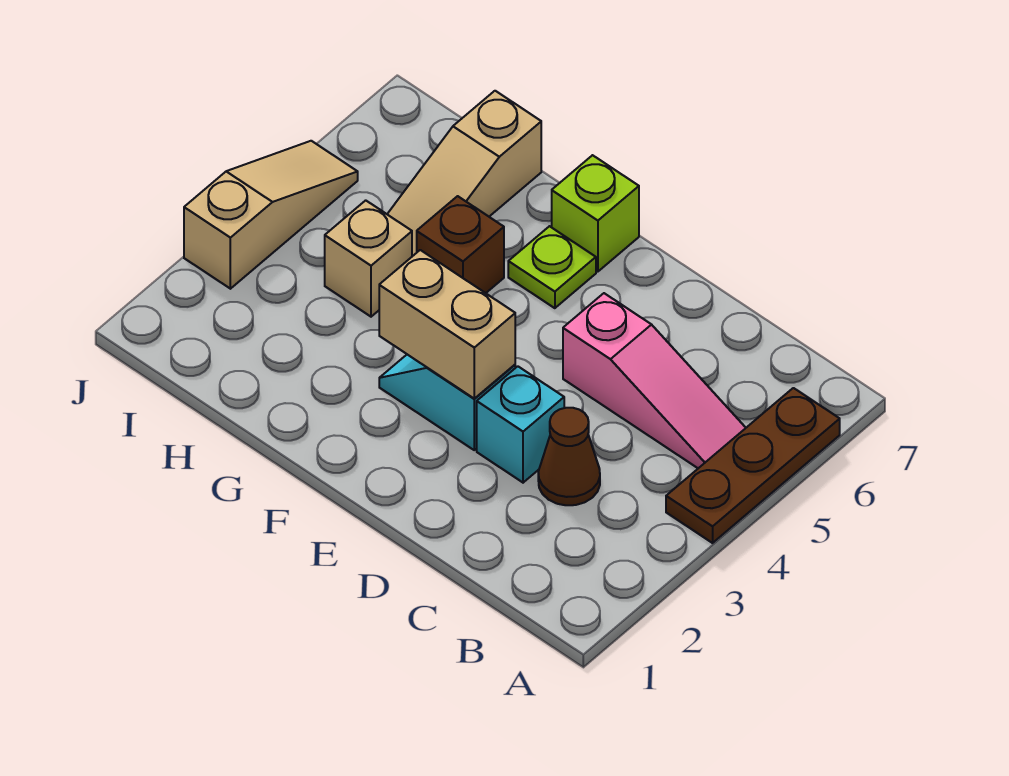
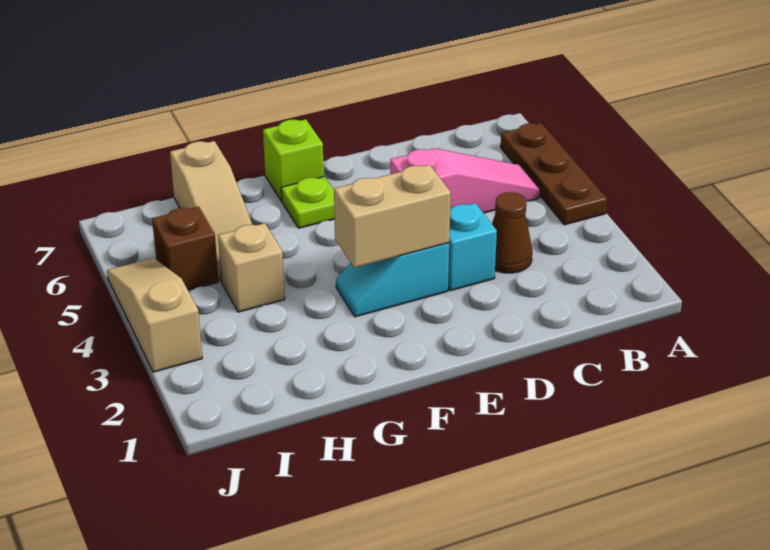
brown 1x1 brick [417,196,504,293] -> brown 1x1 brick moved to [152,207,218,290]

